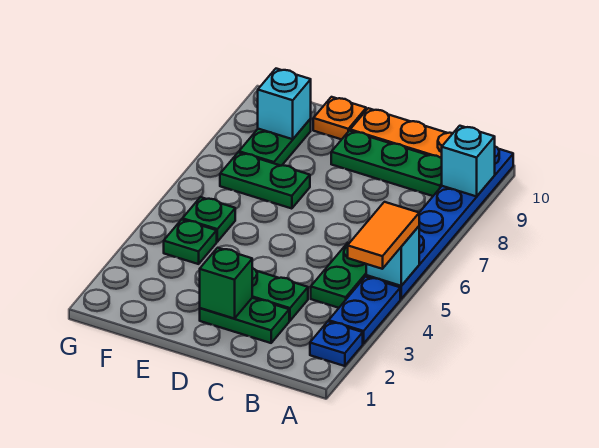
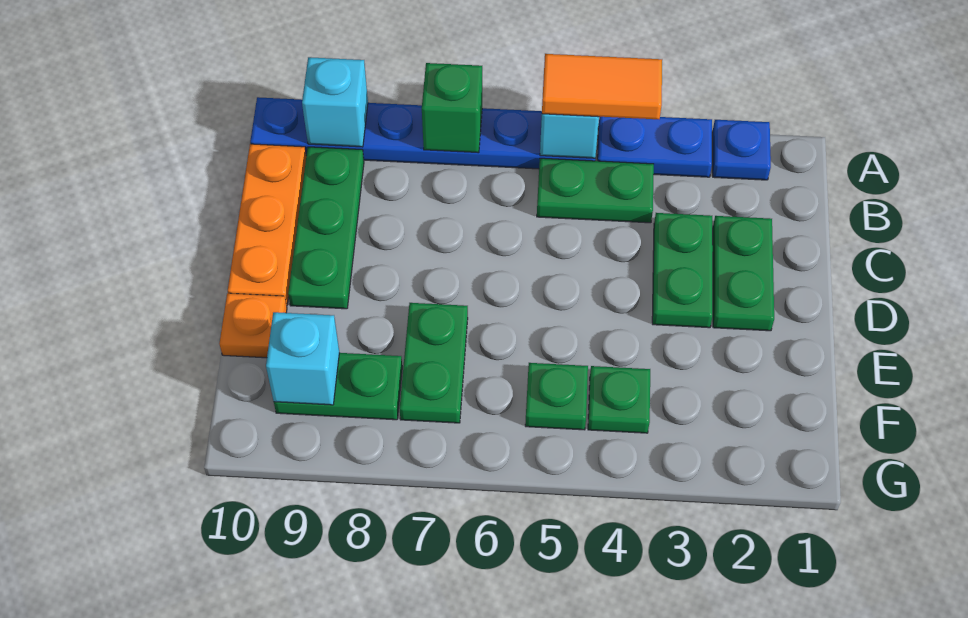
green 1x1 brick [200,248,252,319] -> green 1x1 brick moved to [422,63,482,153]

